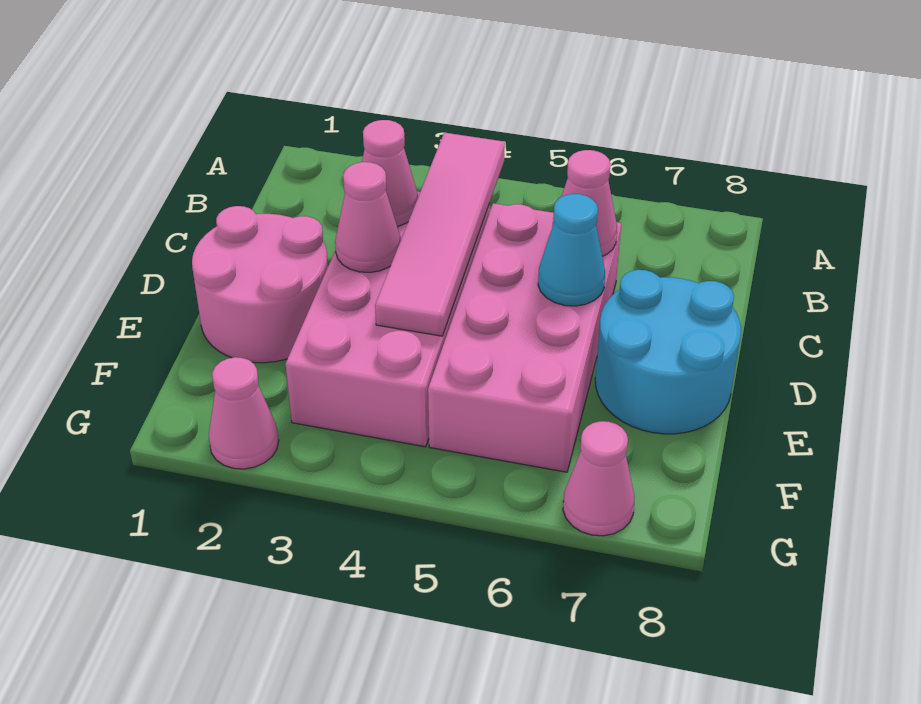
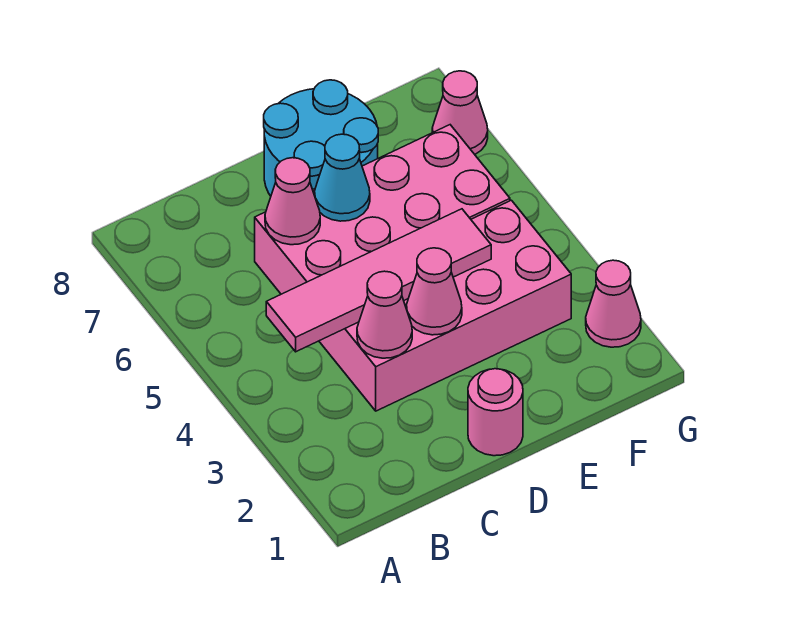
pink 2x2 round brick [192,206,328,363] -> pink 1x1 round brick [468,369,523,456]

